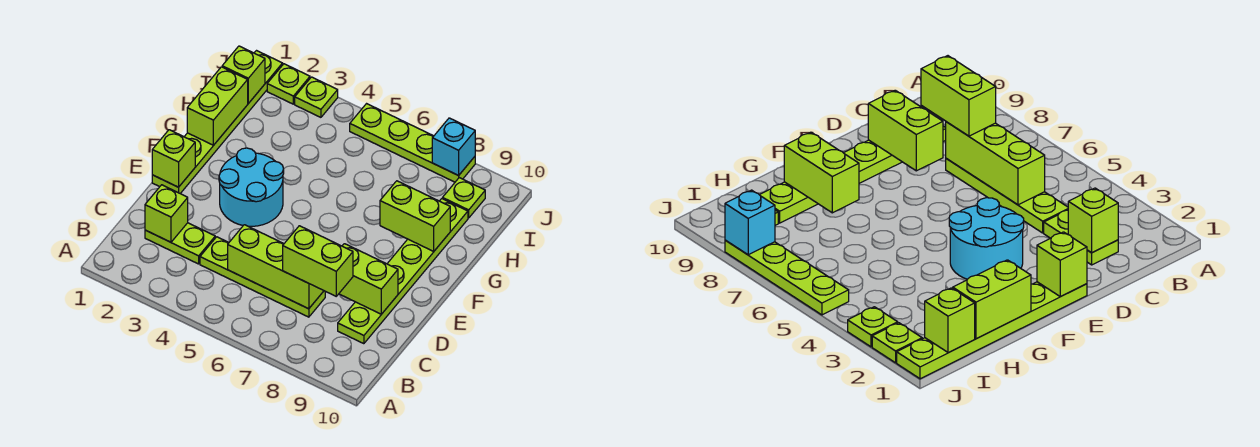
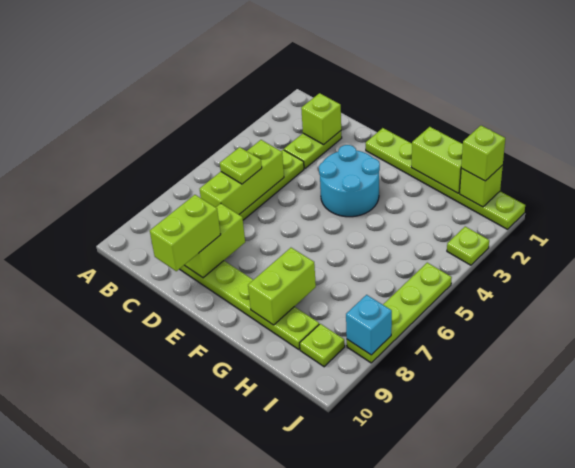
lime 1x2 brick [283,226,353,296] -> lime 1x2 brick moved to [150,195,221,271]
lime 1x1 brick [152,130,195,187] -> lime 1x1 brick moved to [461,126,505,181]
lime 1x1 plate [267,64,310,104] -> lime 1x1 plate moved to [220,147,262,184]

